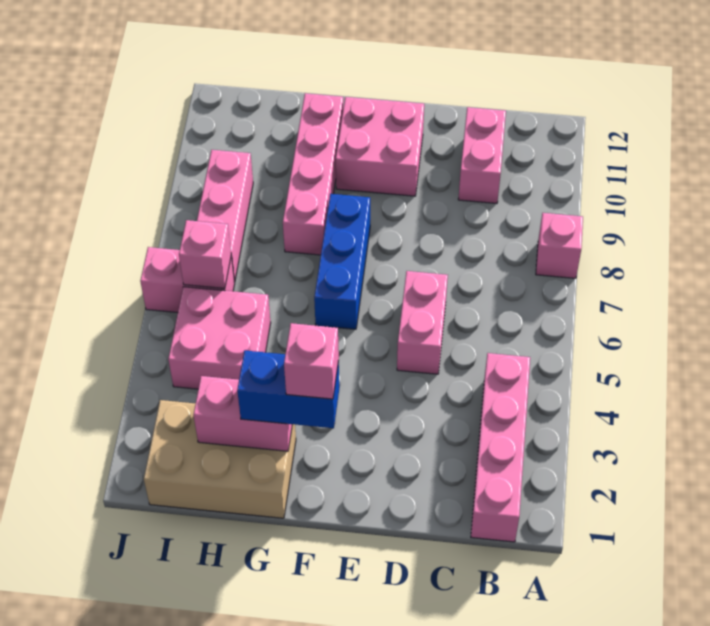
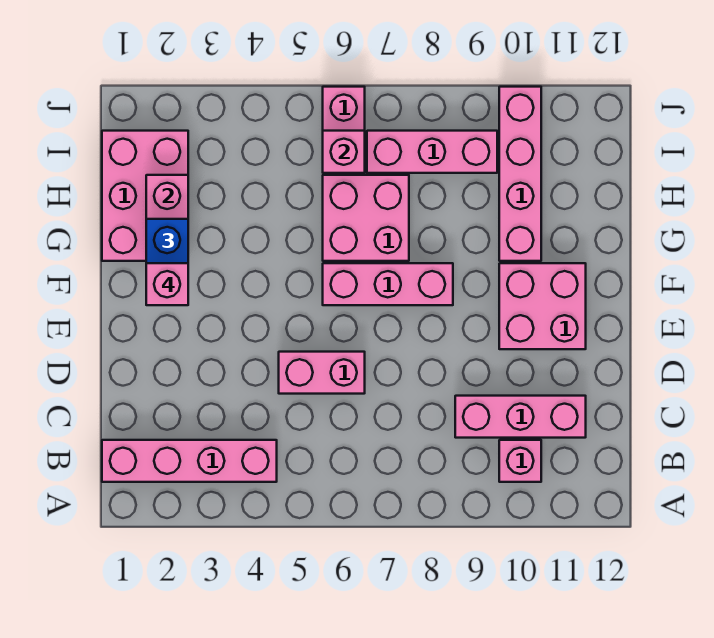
pink 1x1 brick [536,213,583,278] -> pink 1x1 brick moved to [499,440,541,482]
pink 1x2 brick [458,107,506,204] -> pink 1x3 brick [455,396,586,438]
blue 1x3 brick [314,194,370,329] -> pink 1x3 brick [323,263,453,305]
tan 2x3 brick [144,400,296,518] -> pink 2x3 brick [102,131,188,261]
pink 1x4 brick [283,93,343,255] -> pink 1x4 brick turned to [499,87,541,261]
pink 2x2 brick [168,287,271,389] -> pink 2x2 brick moved to [323,175,409,261]

